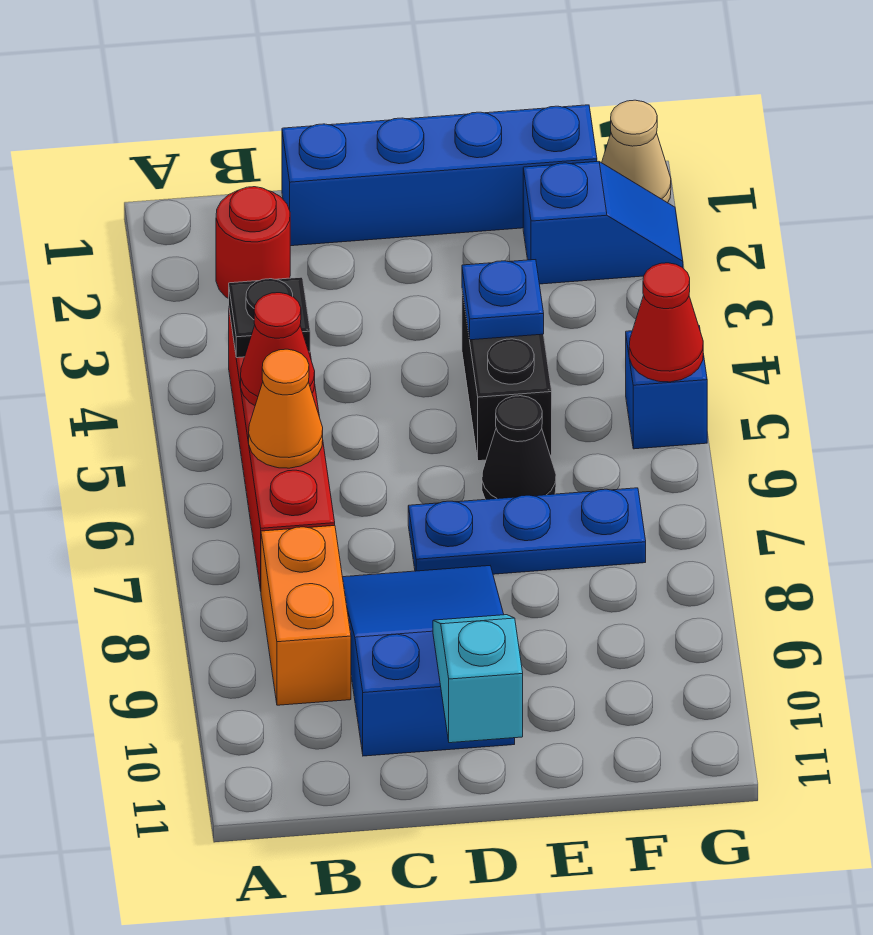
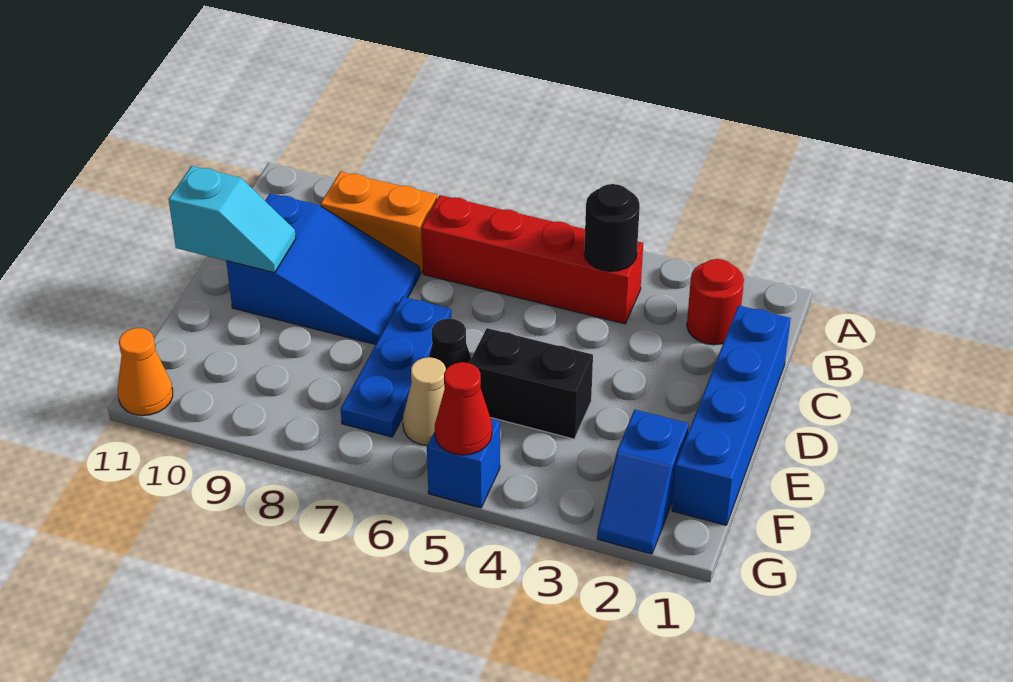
black 1x1 plate [229,277,310,358] -> black 1x1 round brick [584,184,640,271]
red 1x1 cone [241,293,315,405] -> none
orange 1x1 cone [249,349,323,468] -> orange 1x1 cone moved to [118,328,173,416]
blue 1x1 plate [462,260,544,340] -> none
tan 1x1 cone [602,100,671,203] -> tan 1x1 cone moved to [403,357,446,445]

